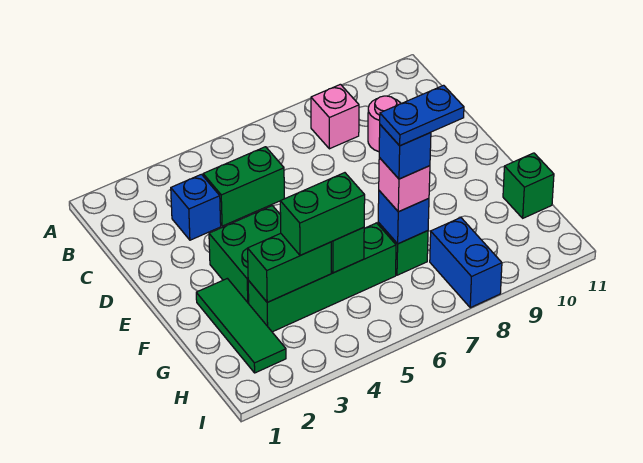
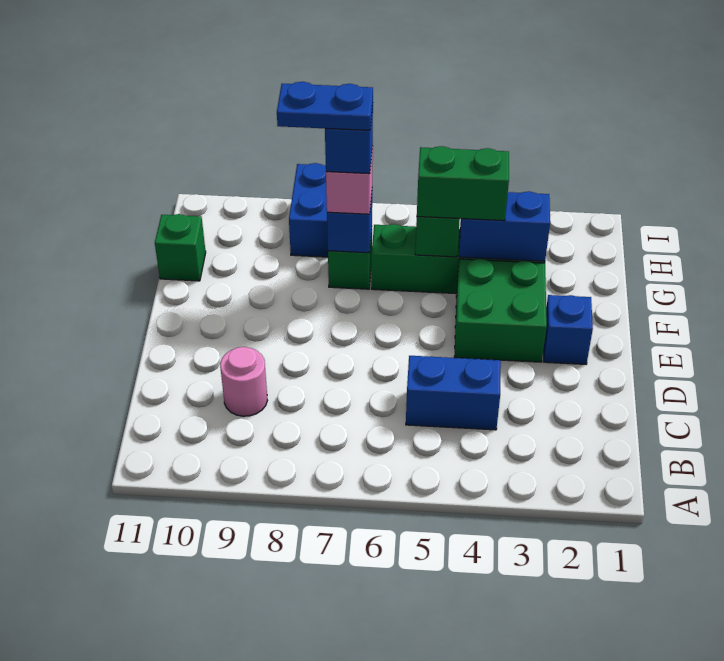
pink 1x1 brick [311,84,359,149] -> none
blue 1x1 brick [171,174,221,240] -> blue 1x1 brick moved to [544,295,593,364]
green 1x2 brick [203,147,284,226] -> blue 1x2 brick [406,356,501,430]
green 1x3 tile [196,278,286,373] -> none
green 1x2 brick [248,233,331,302] -> blue 1x2 brick [459,191,550,261]

